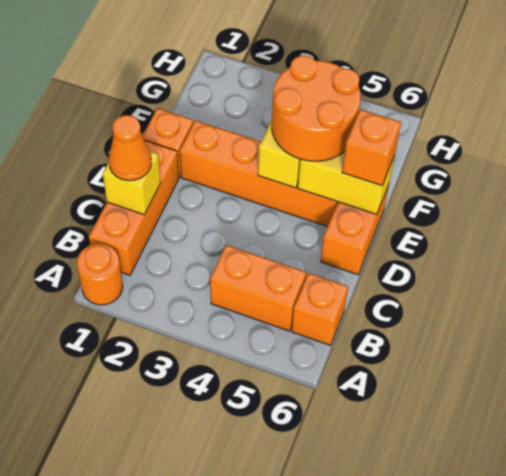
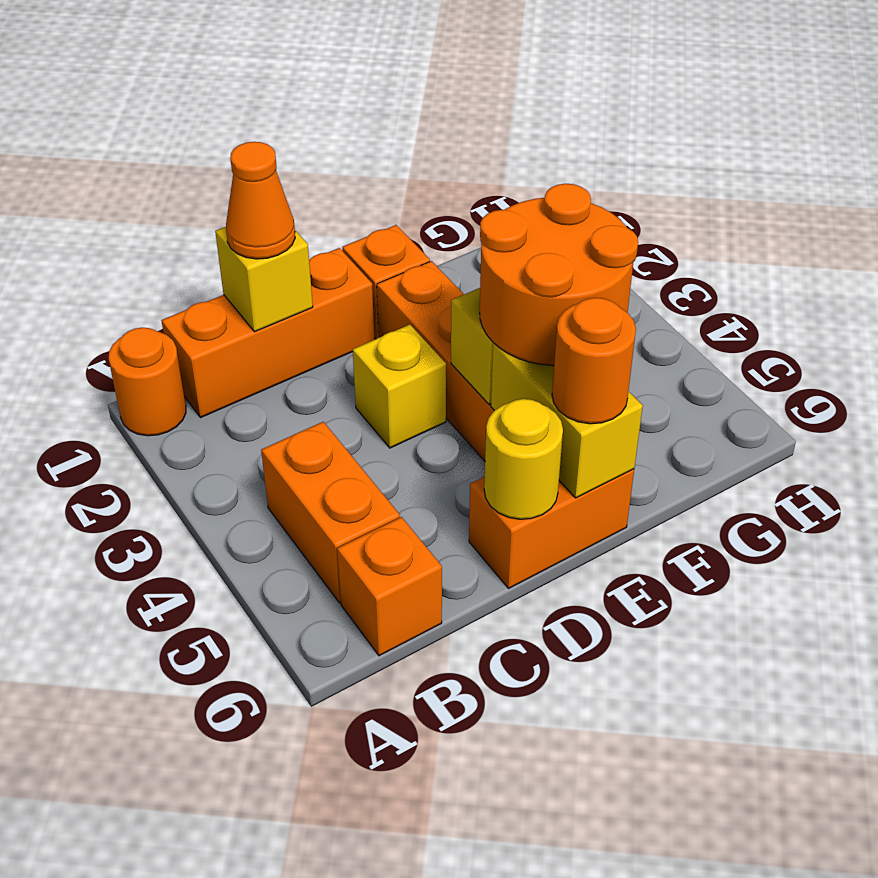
none -> yellow 1x1 brick [353,325,446,448]
none -> yellow 1x1 round brick [484,399,563,519]
orange 1x1 brick [342,109,401,186] -> orange 1x1 round brick [552,298,636,424]

